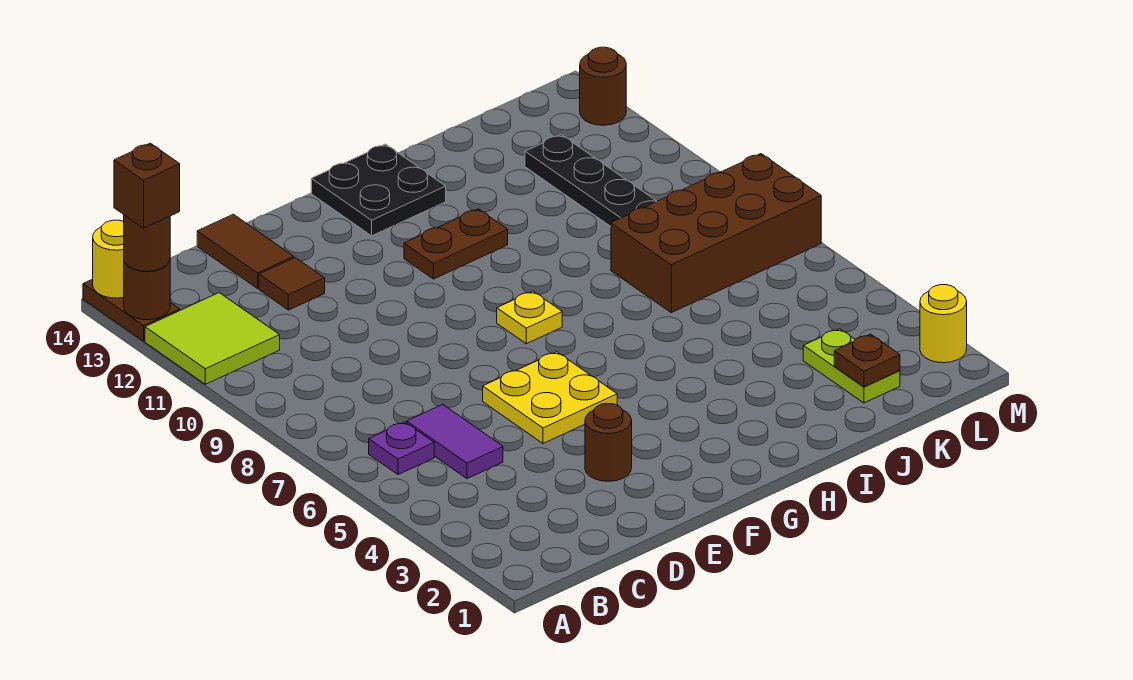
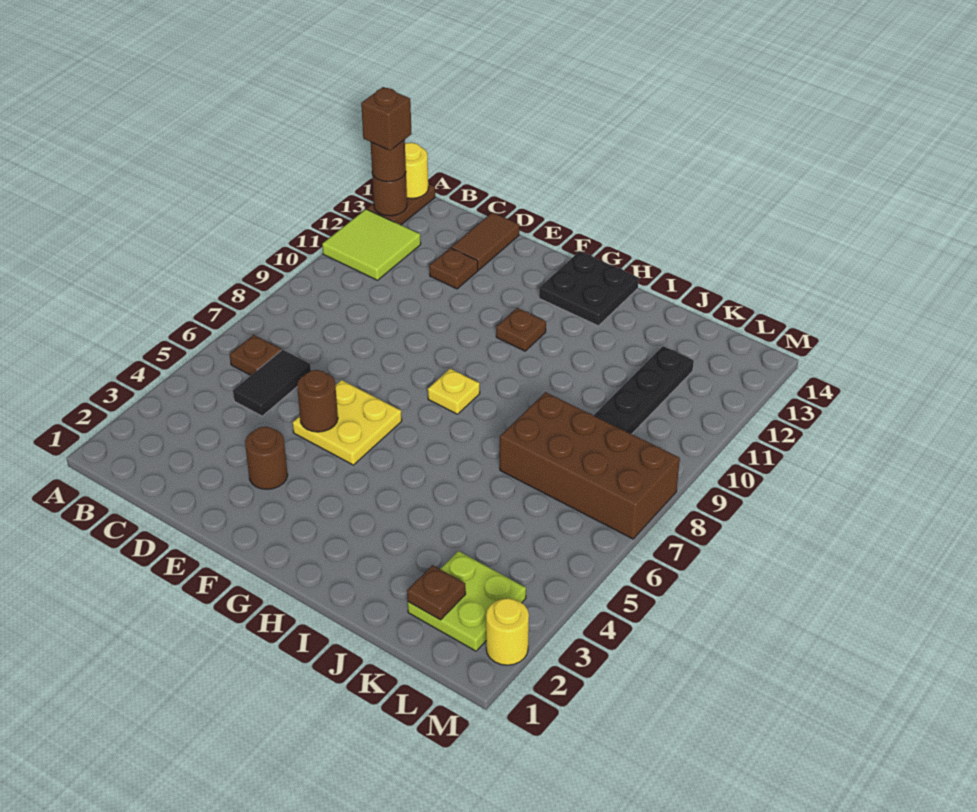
purple 1x1 plate [369,422,434,475] -> brown 1x1 plate [230,335,281,375]
purple 1x2 tile [407,404,503,479] -> black 1x2 tile [233,350,311,416]
brown 1x1 tile [259,258,325,310] -> brown 1x1 plate [429,248,478,289]
brown 1x2 plate [404,209,508,279] -> brown 1x1 plate [496,308,546,351]
lime 1x2 plate [803,329,900,403] -> lime 2x2 plate [408,551,526,651]
brown 1x1 round brick [580,47,626,125] -> brown 1x1 round brick moved to [297,370,338,432]

